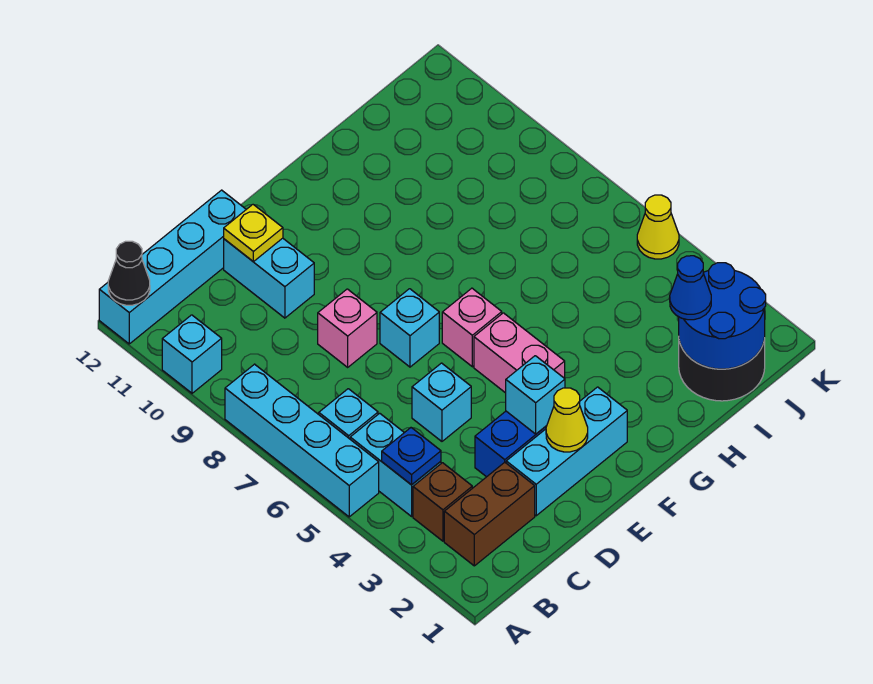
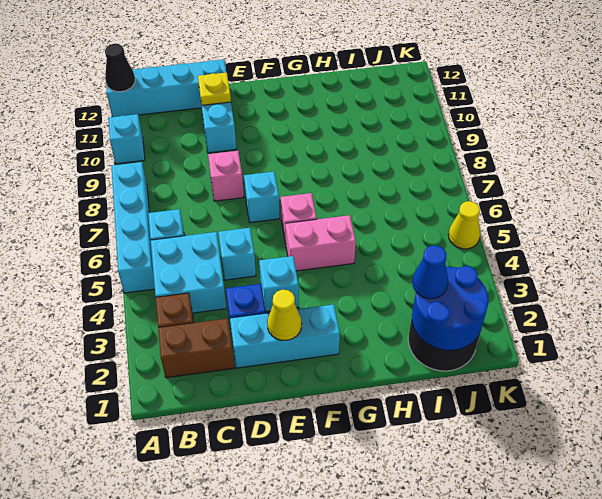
cyan 1x2 brick [350,413,441,516] -> cyan 2x2 brick [151,232,226,313]
blue 1x1 plate [382,428,441,485] -> none
pink 1x2 brick [474,313,565,393] -> pink 1x2 brick turned to [285,215,356,271]

